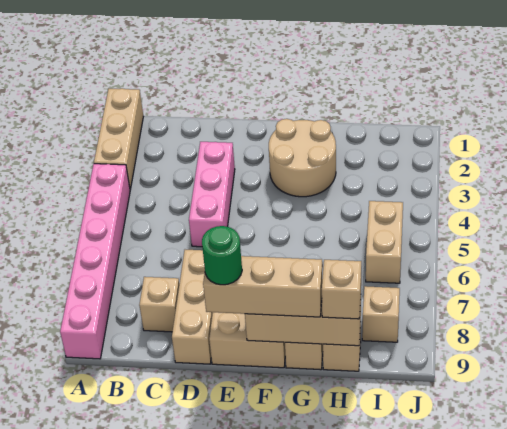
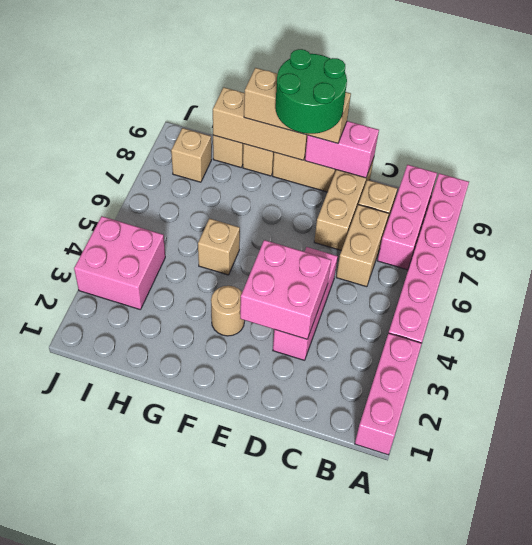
tan 1x3 brick [94,88,143,190] -> pink 1x3 brick [355,333,422,455]
none -> pink 1x3 brick [377,165,437,270]
none -> pink 2x2 brick [240,240,331,339]
none -> pink 1x2 brick [305,121,379,178]
green 1x1 round brick [202,226,242,285] -> green 2x2 round brick [275,49,347,134]
tan 2x2 round brick [269,119,336,197] -> tan 1x1 round brick [211,286,245,336]
tan 1x1 brick [322,260,361,319] -> tan 1x1 brick moved to [198,219,240,275]
none -> pink 2x2 brick [74,216,165,310]
tan 1x2 brick [366,201,403,283] -> tan 1x2 brick moved to [336,205,389,287]

